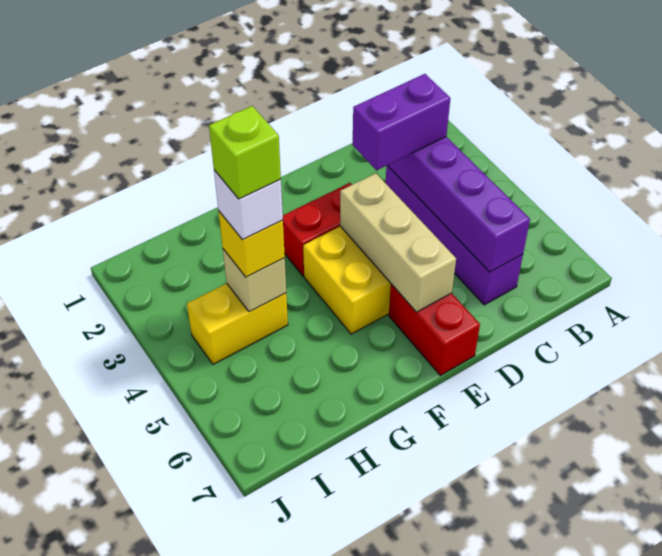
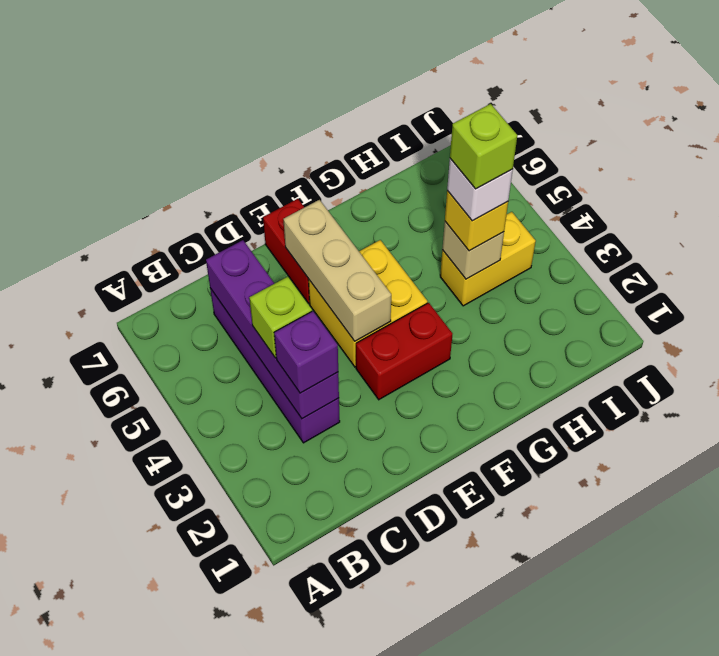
purple 1x2 brick [353,74,450,170] -> purple 1x1 brick [274,311,338,393]
none -> lime 1x1 brick [249,277,312,358]

